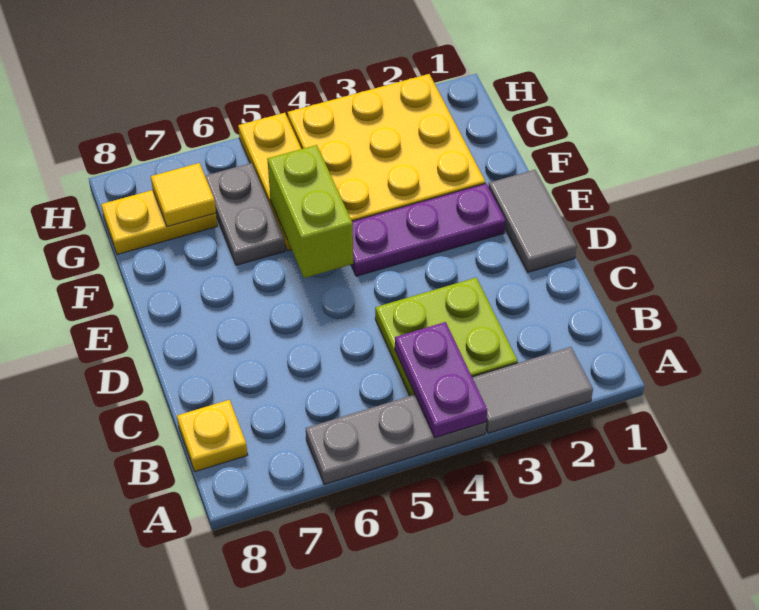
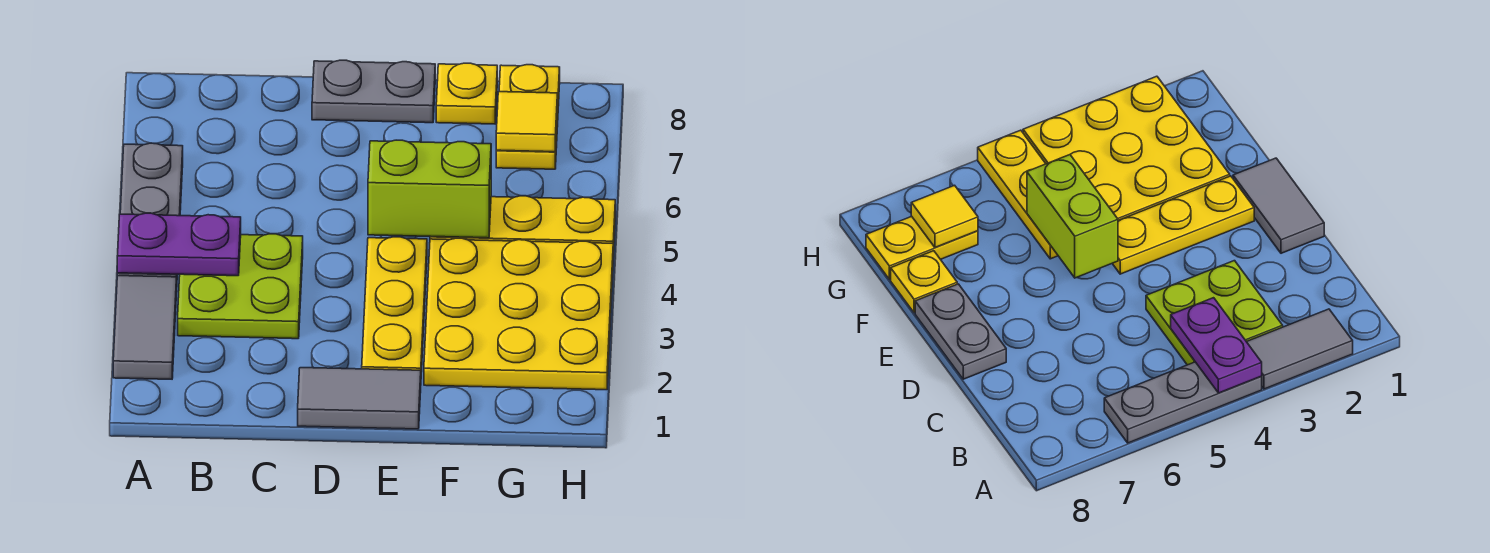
yellow 1x1 plate [177,400,248,472] -> yellow 1x1 plate moved to [436,63,497,124]
purple 1x3 plate [351,184,506,276] -> yellow 1x3 plate [362,237,427,372]
grey 1x2 plate [205,163,285,265] -> grey 1x2 plate moved to [312,60,435,123]

